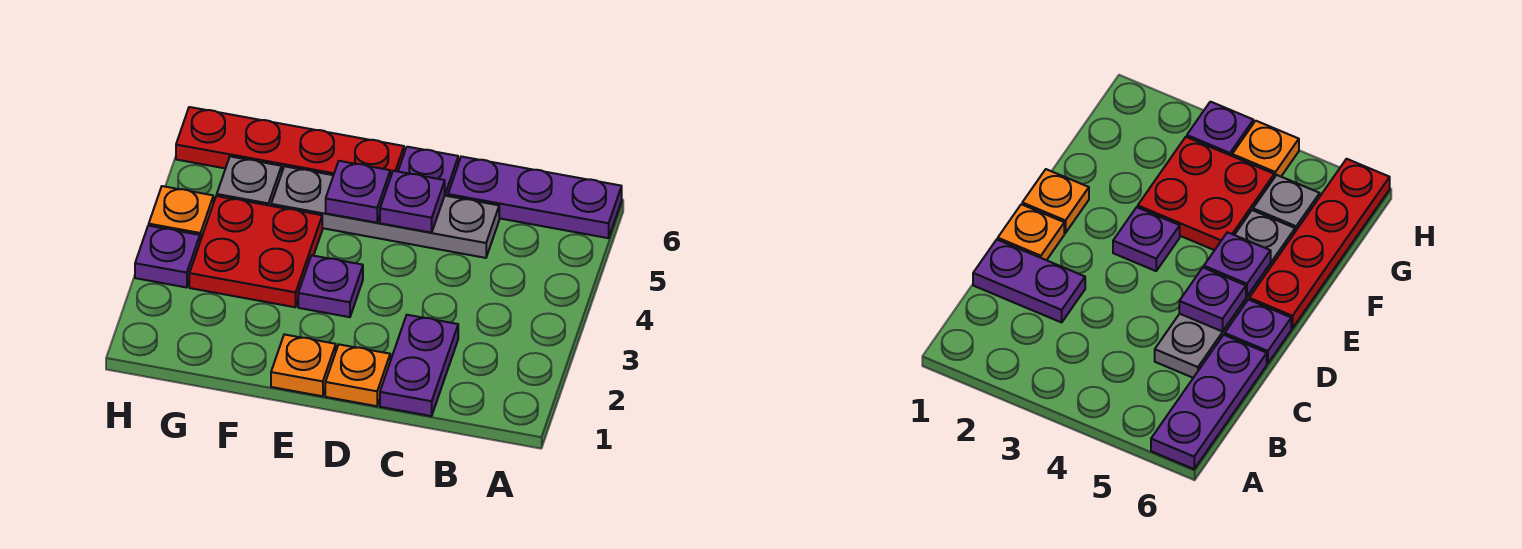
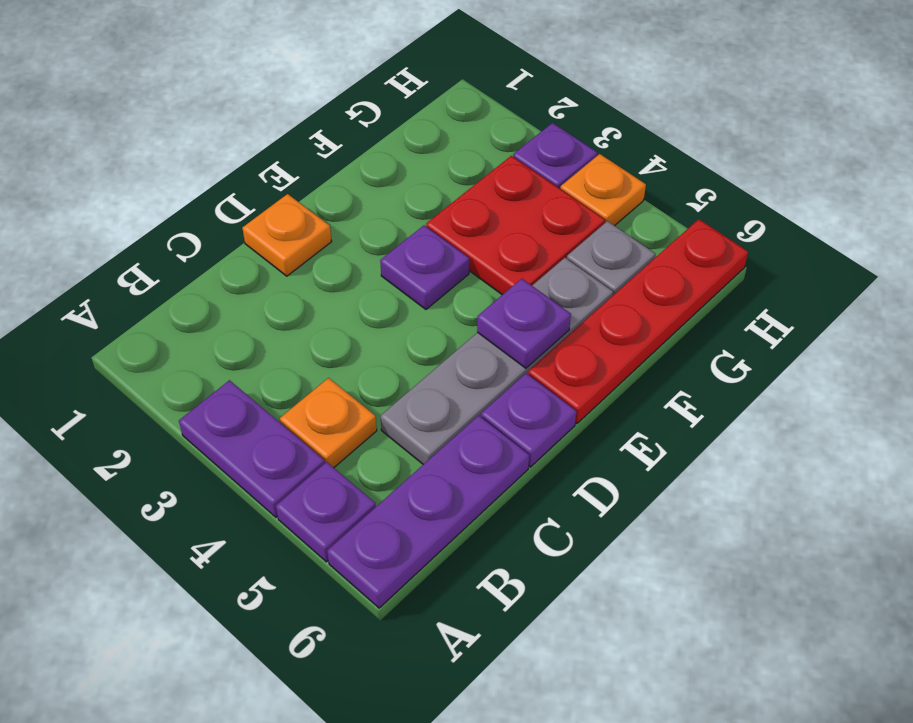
purple 1x2 plate [380,315,458,416] -> purple 1x2 plate moved to [179,380,325,517]
purple 1x1 plate [380,171,445,233] -> purple 1x1 plate moved to [276,462,376,562]
orange 1x1 plate [271,334,336,396] -> orange 1x1 plate moved to [280,378,377,468]

